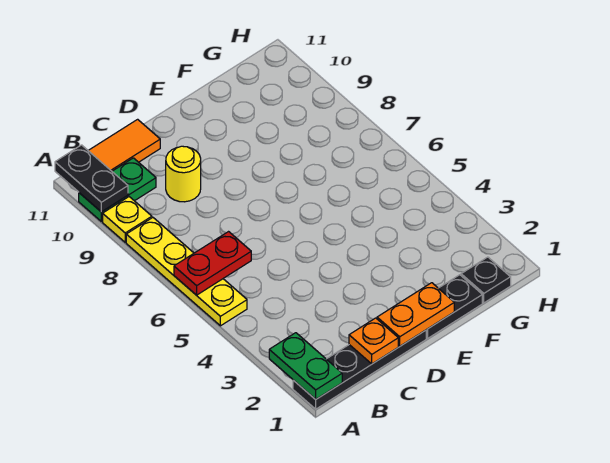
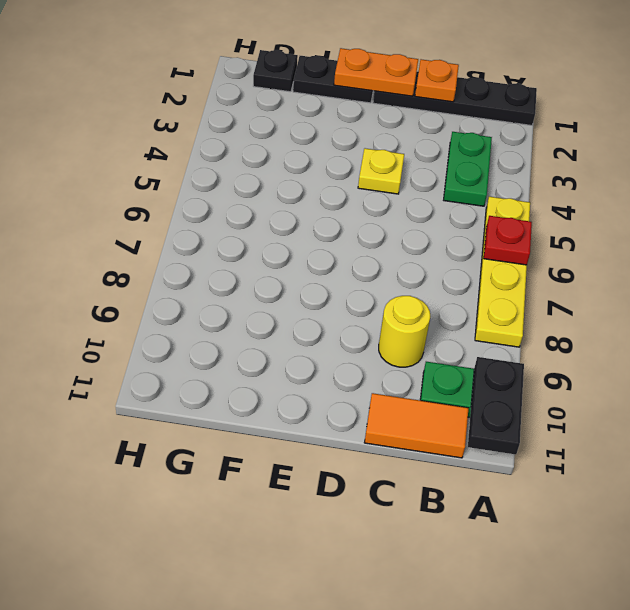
green 1x2 plate [269,333,342,399] -> green 1x2 plate moved to [444,132,492,206]
red 1x2 plate [174,232,251,295] -> red 1x1 plate [484,216,532,265]
yellow 1x1 plate [103,197,152,242] -> yellow 1x1 plate moved to [358,148,404,194]

